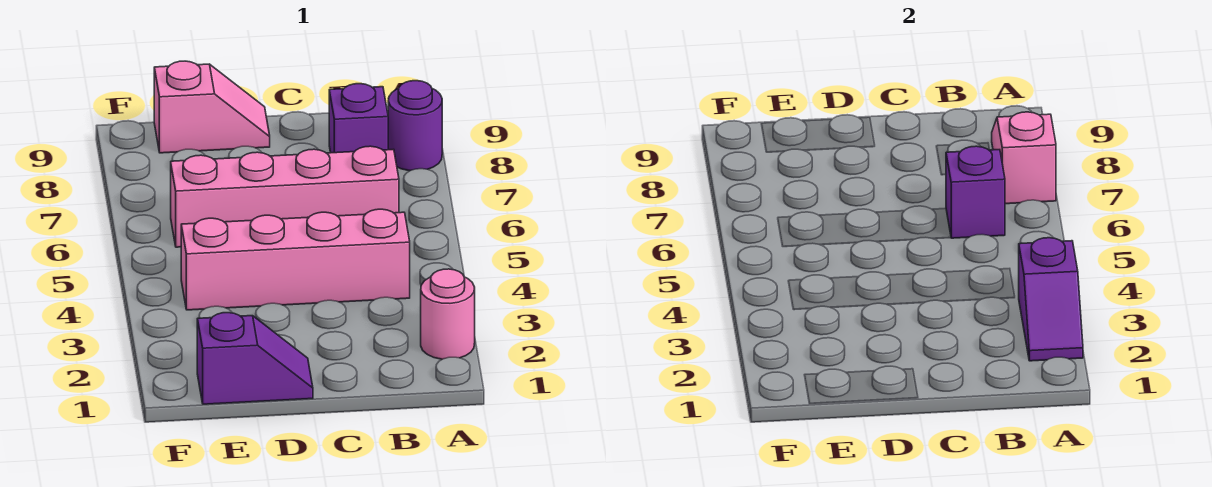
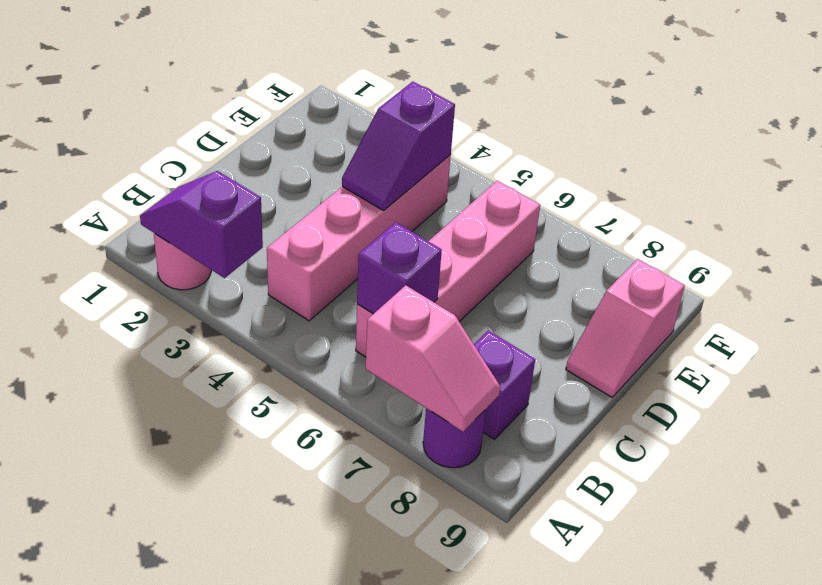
purple 1x2 slope [197,313,313,404] -> purple 1x2 slope moved to [342,82,455,211]

